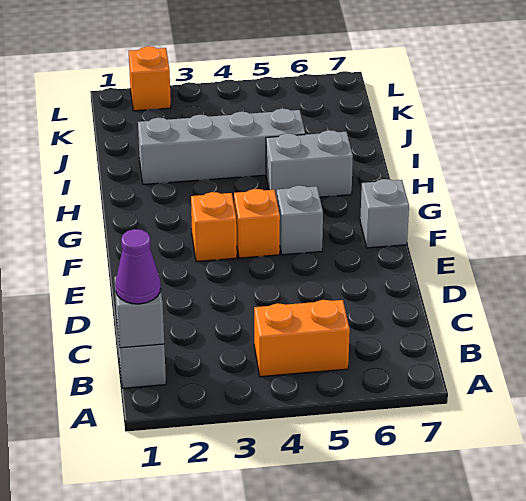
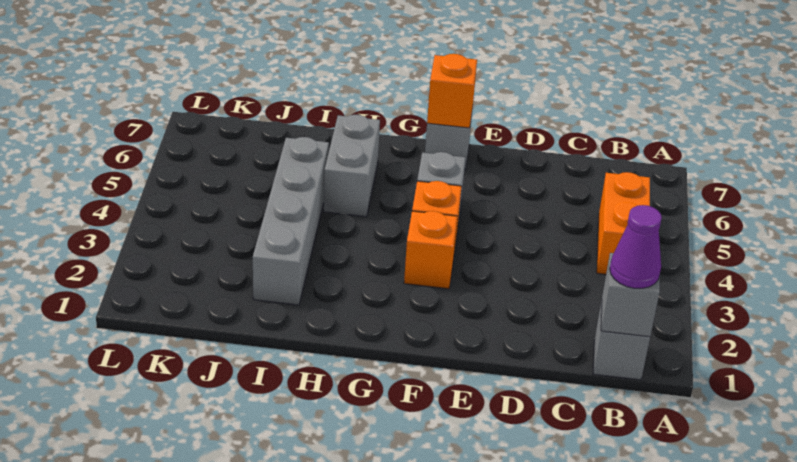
orange 1x1 brick [129,46,171,111] -> orange 1x1 brick moved to [427,54,477,128]

